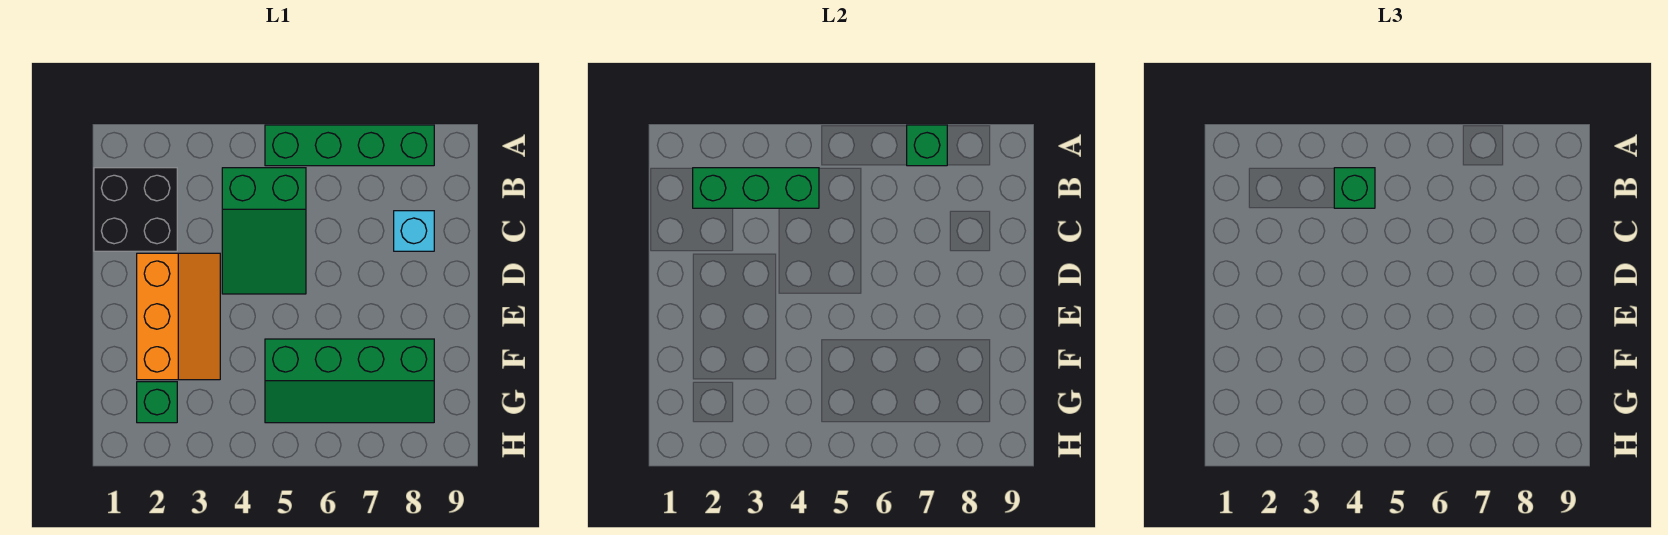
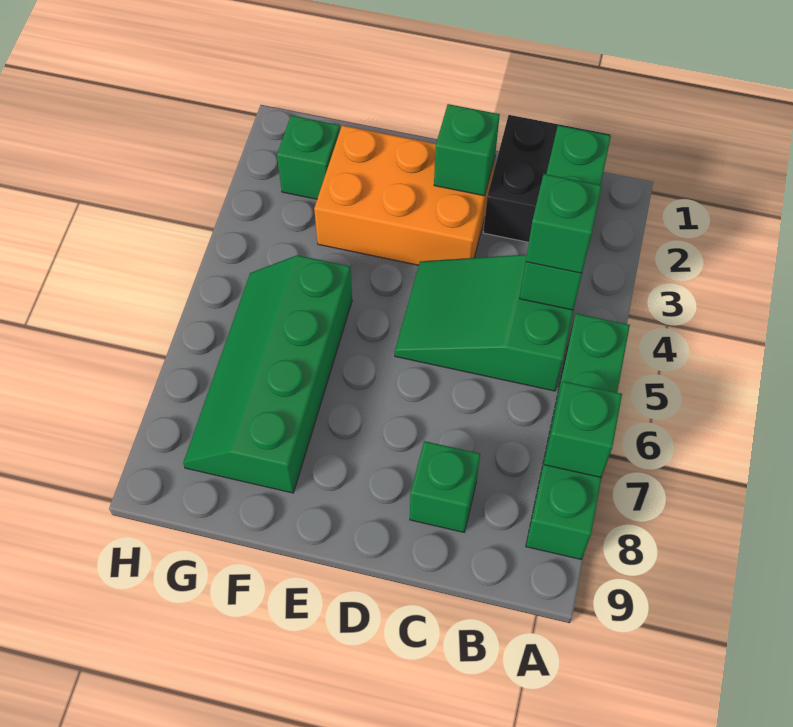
cyan 1x1 brick [394,211,434,251] -> green 1x1 brick [410,441,480,532]
orange 2x3 slope [137,253,220,380] -> orange 2x3 brick [314,125,495,265]
none -> green 1x1 brick [434,104,500,196]

